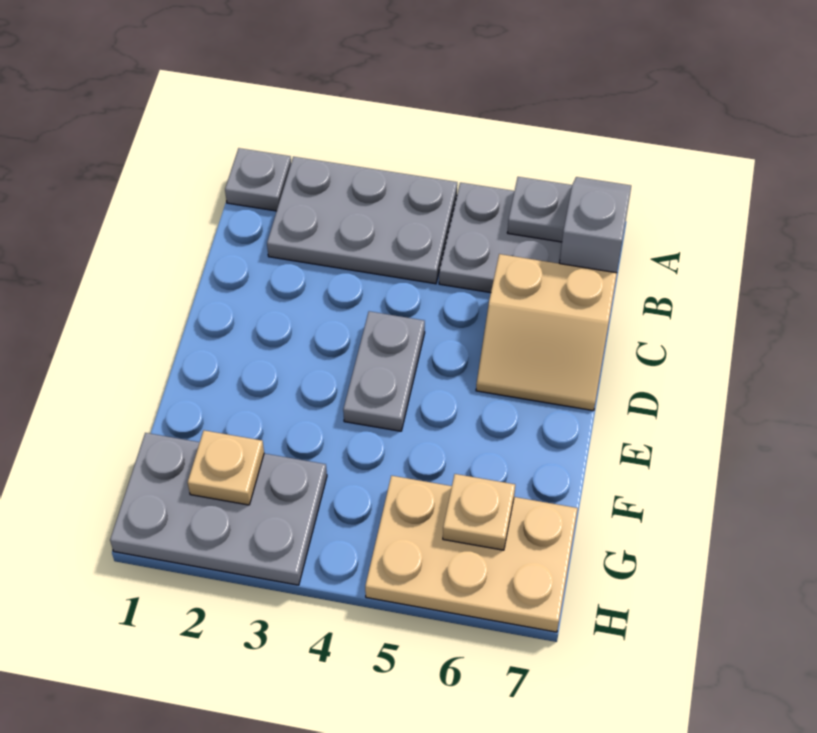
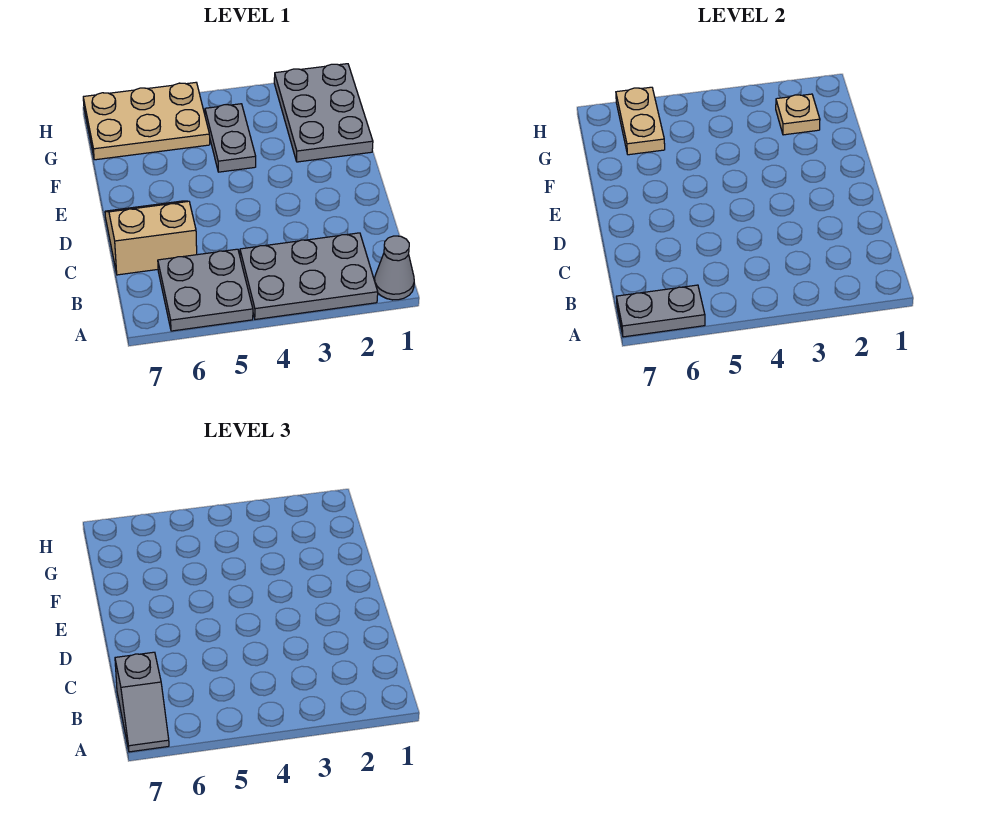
grey 1x1 plate [225,148,291,211] -> grey 1x1 cone [374,236,414,300]
grey 1x2 plate [343,311,425,431] -> grey 1x2 plate moved to [205,104,256,172]
grey 2x3 plate [110,433,327,585] -> grey 2x3 plate turned to [274,64,373,162]
tan 1x1 plate [443,474,515,550] -> tan 1x2 plate [616,87,665,155]

